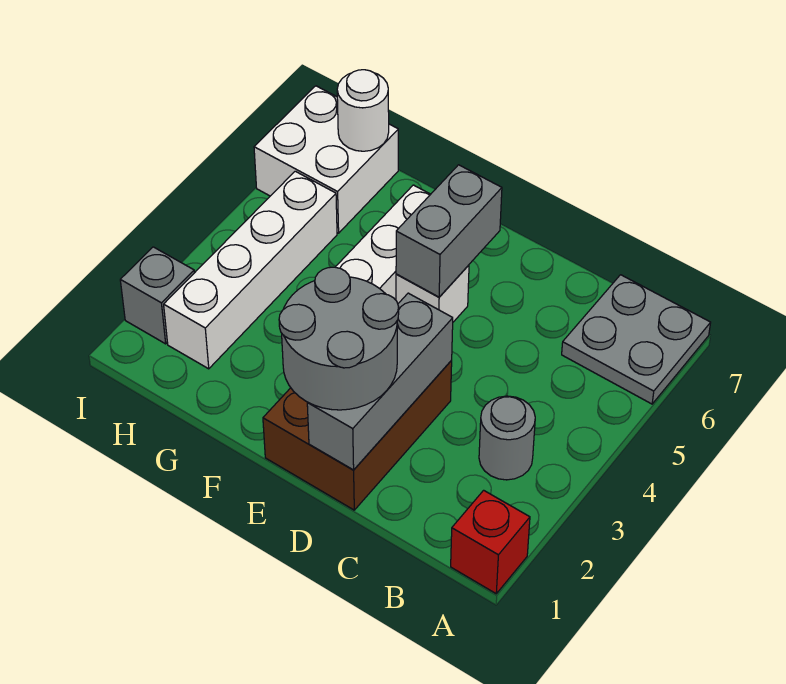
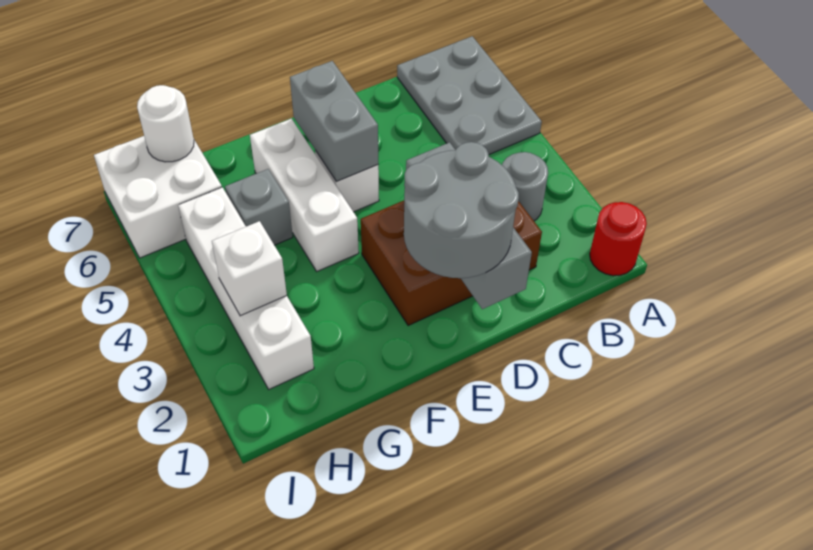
red 1x1 brick [451,490,530,594] -> red 1x1 round brick [590,202,647,276]
grey 2x2 plate [562,275,711,404] -> grey 2x3 plate [397,36,542,154]
brown 2x3 brick [263,361,452,510] -> brown 2x3 brick turned to [361,201,542,326]
none -> white 1x1 brick [212,221,287,316]
grey 1x1 brick [120,247,194,344] -> grey 1x1 brick moved to [225,169,293,245]

